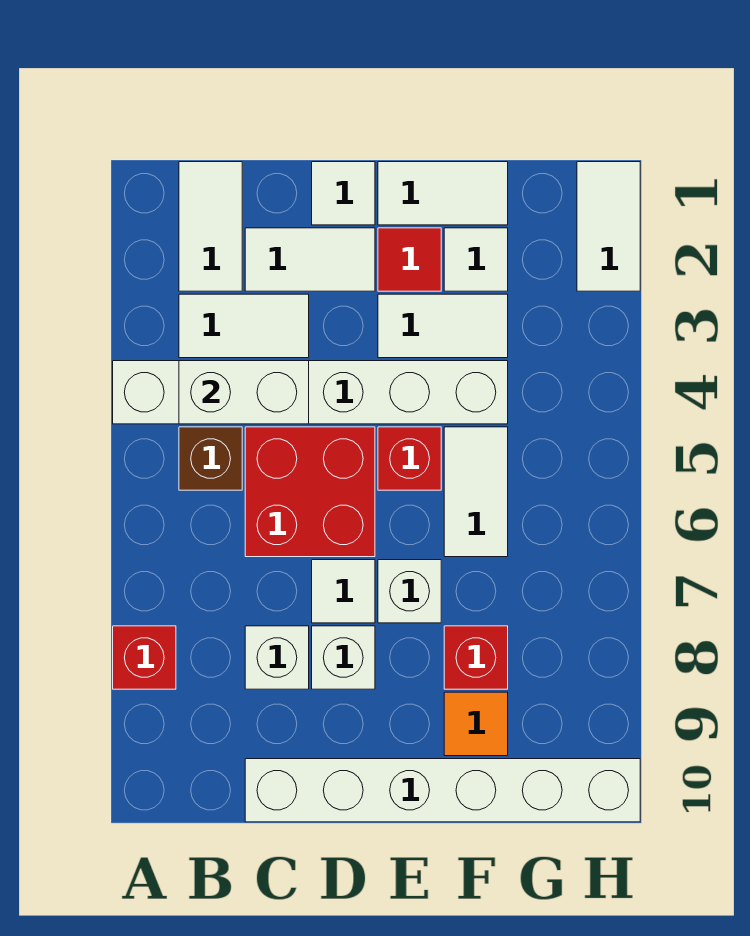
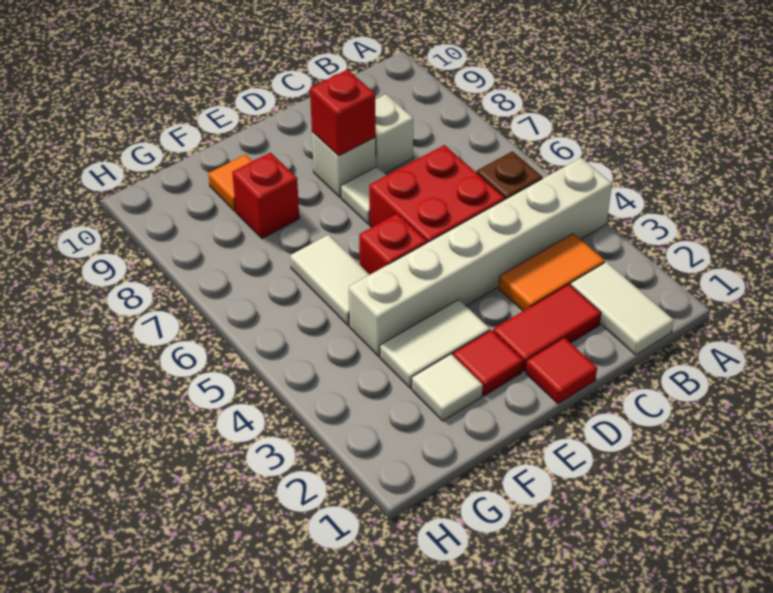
red 1x1 brick [113,626,176,689] -> red 1x1 brick moved to [310,70,376,156]
white 1x2 tile [179,294,309,358] -> orange 1x2 tile [499,234,605,311]
white 1x2 brick [179,361,309,424] -> none
white 1x2 tile [245,228,375,291] -> red 1x2 tile [493,284,601,371]
white 1x6 brick [245,759,640,822] -> none
white 1x1 tile [312,162,375,225] -> red 1x1 tile [526,338,597,404]
white 1x2 tile [378,162,508,225] -> none
white 1x1 brick [378,560,441,623] -> none
white 1x2 tile [577,162,640,291] -> none

